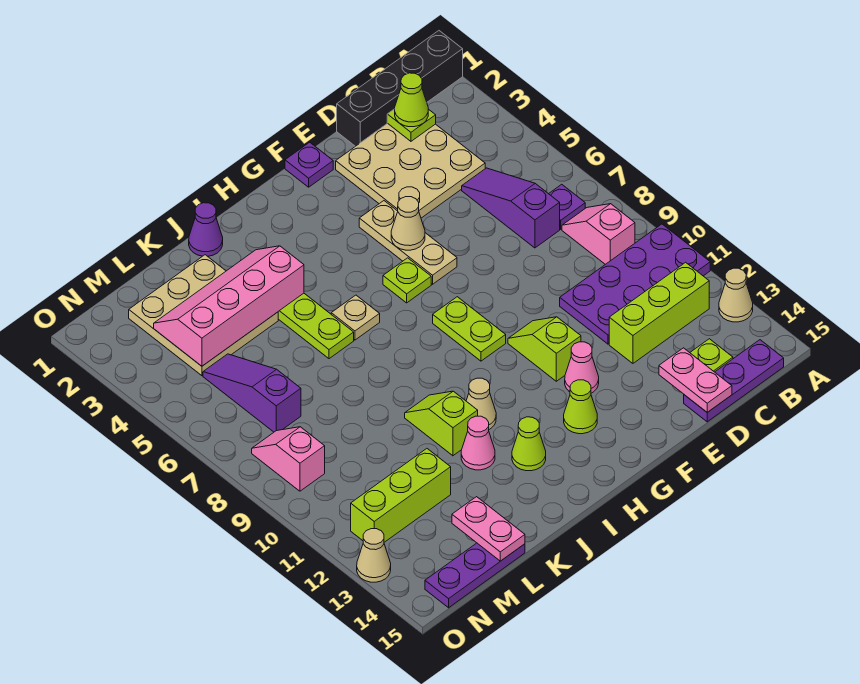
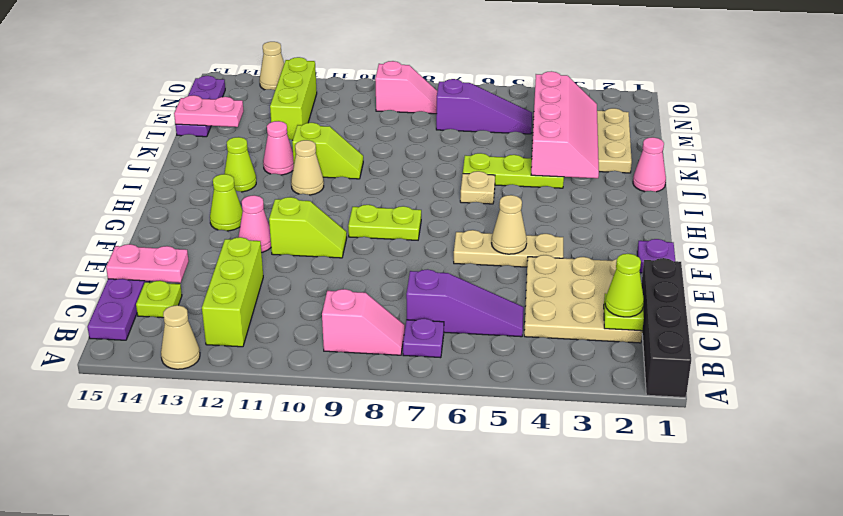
purple 2x4 plate [560,224,710,344] -> none
lime 1x1 plate [383,258,431,303] -> none
purple 1x1 cone [189,203,223,256] -> pink 1x1 cone [633,137,666,192]

